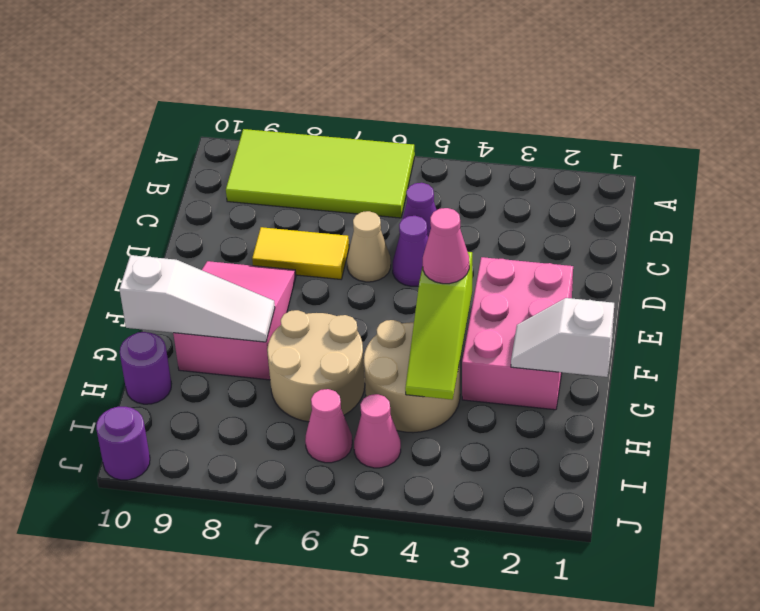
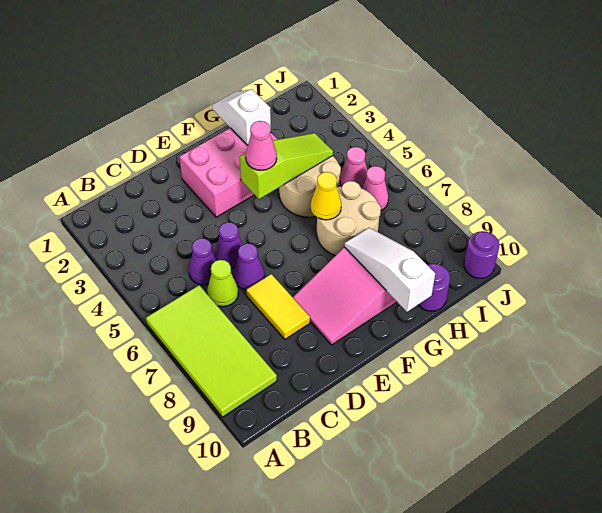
none -> lime 1x1 cone [207,260,238,307]
tan 1x1 cone [347,211,391,282] -> purple 1x1 cone [234,243,264,290]
white 1x2 slope [511,298,614,377] -> white 1x2 slope turned to [212,89,271,145]
none -> yellow 1x1 cone [311,172,341,220]

